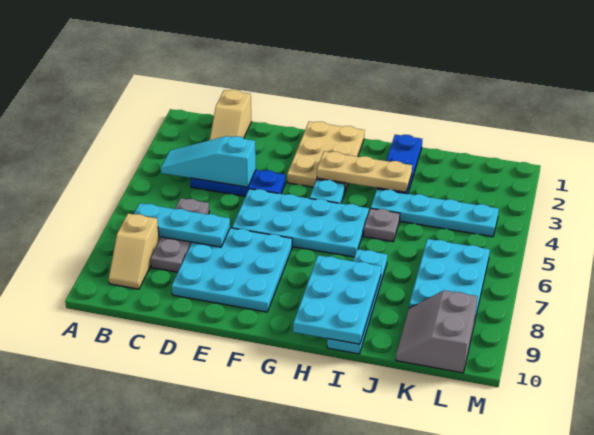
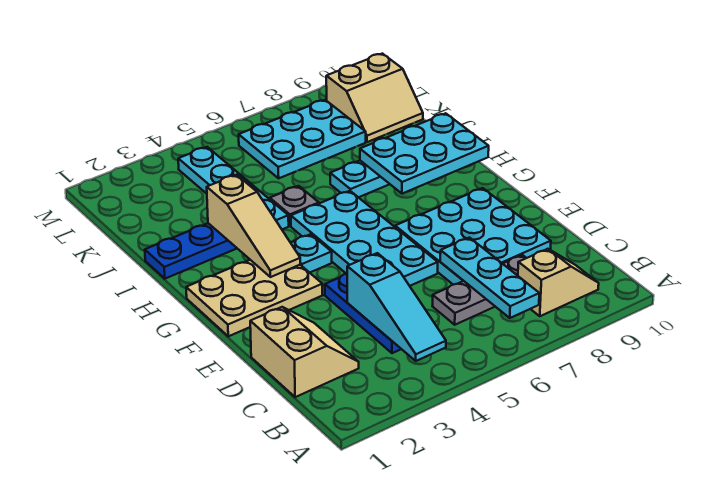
tan 1x2 slope [210,90,251,140] -> tan 2x2 slope [250,307,359,397]
tan 1x3 plate [317,151,412,192] -> tan 1x3 slope [207,175,300,277]
grey 2x2 slope [396,290,477,373] -> tan 2x2 slope [326,54,423,142]

